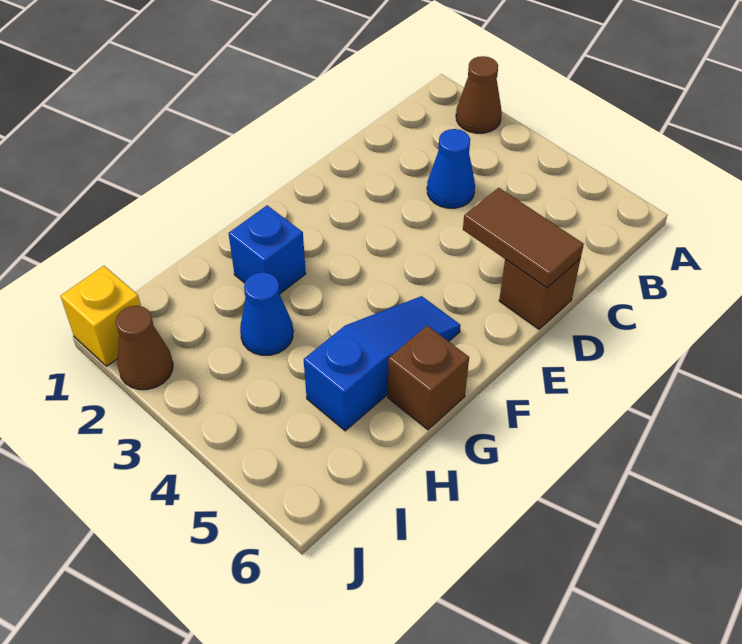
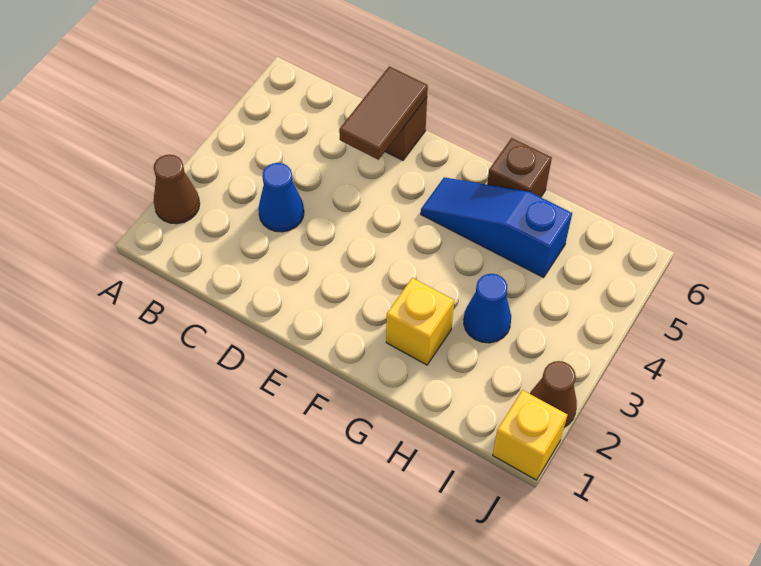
blue 1x1 brick [229,205,306,293] -> yellow 1x1 brick [386,278,454,365]

